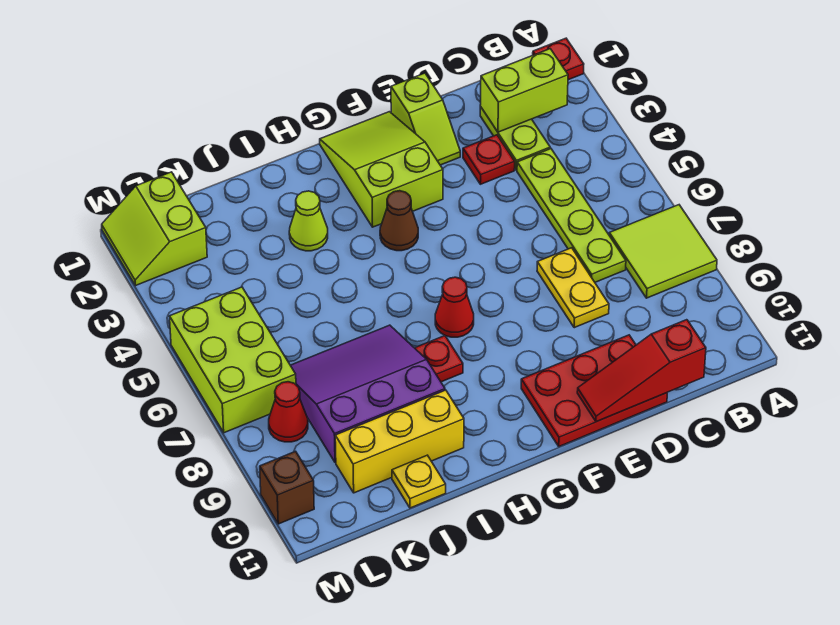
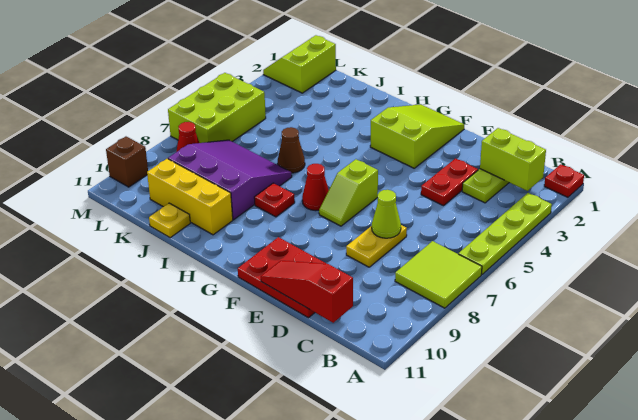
lime 1x4 plate [517,149,626,282] -> lime 1x4 plate moved to [458,193,552,274]
red 1x1 plate [463,135,515,184] -> red 1x2 plate [421,159,478,206]
lime 1x2 slope [391,73,460,165] -> lime 1x2 slope moved to [319,159,378,226]
brown 1x1 cone [380,191,418,251] -> brown 1x1 cone moved to [278,127,305,173]
lime 1x1 cone [289,191,328,251] -> lime 1x1 cone moved to [372,190,401,238]

